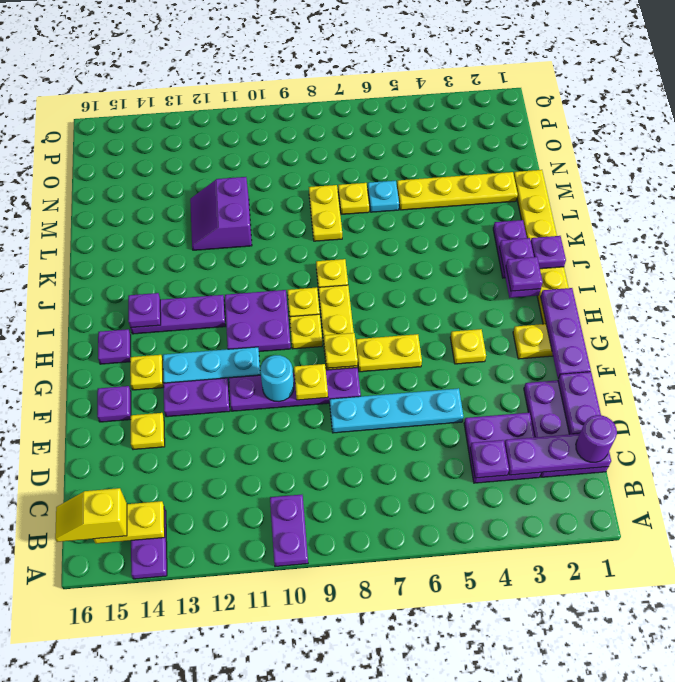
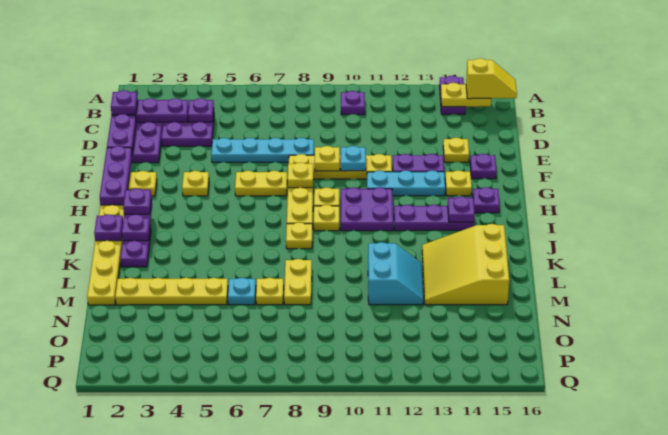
purple 1x2 plate [270,495,308,567] -> purple 1x1 plate [341,91,365,115]
purple 1x1 round brick [576,415,617,462] -> purple 1x1 plate [111,90,138,115]
purple 1x4 plate [229,367,361,411] -> yellow 1x4 plate [289,154,392,179]
cyan 1x1 round brick [260,355,294,402] -> cyan 1x1 plate [341,146,366,171]
none -> yellow 3x3 slope [422,224,509,305]
purple 2x2 slope [190,177,252,250] -> cyan 2x2 slope [368,242,423,305]

